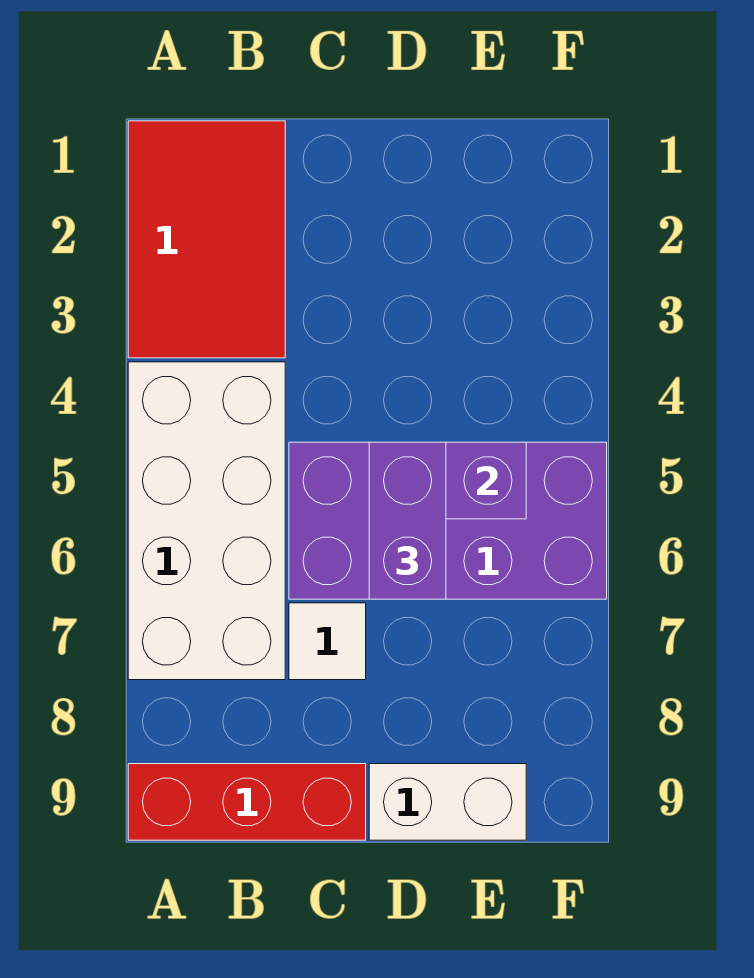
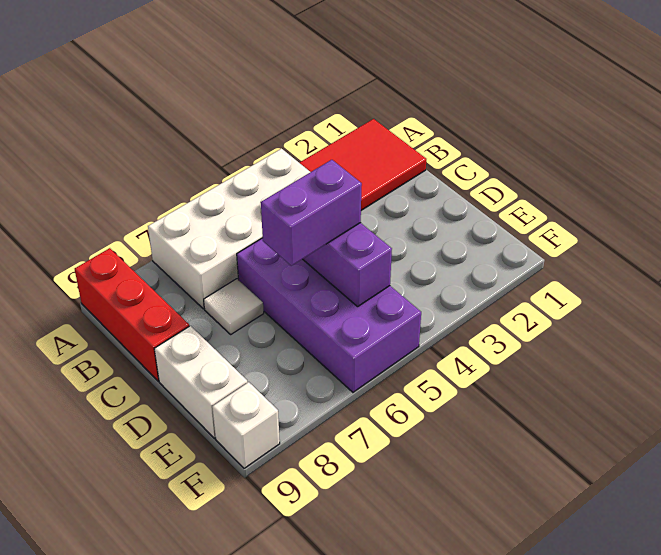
none -> white 1x1 brick [212,382,280,468]

